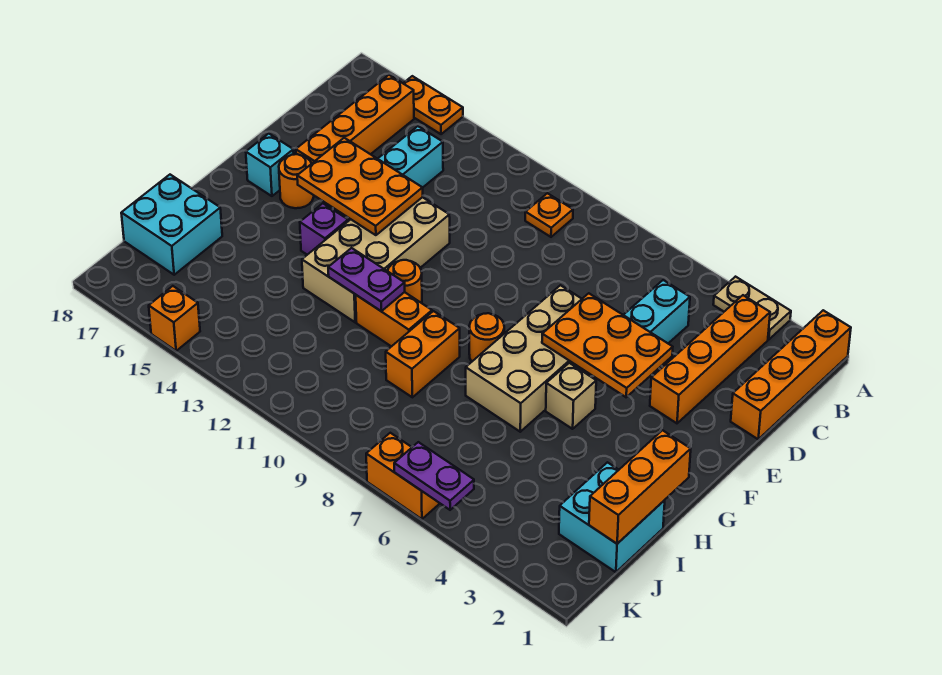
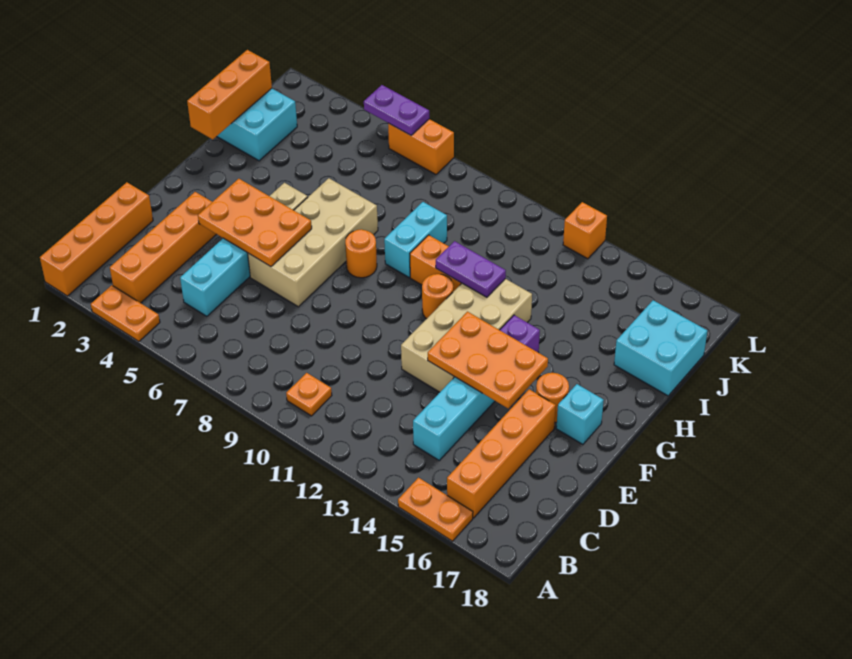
tan 1x2 plate [713,277,791,340] -> orange 1x2 plate [91,285,160,341]
orange 1x2 brick [386,311,460,397] -> cyan 1x2 brick [384,202,447,277]
orange 1x1 brick [149,286,200,351] -> orange 1x1 brick moved to [563,202,607,259]

